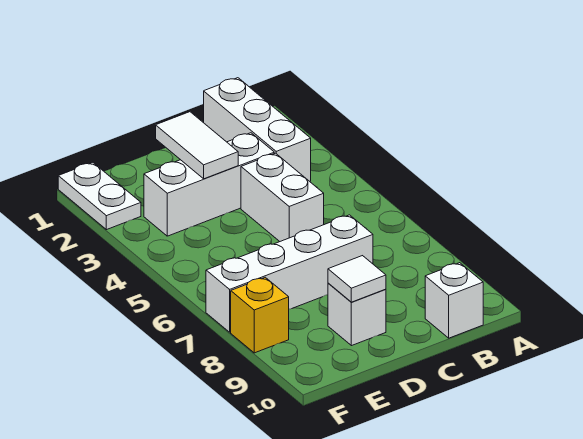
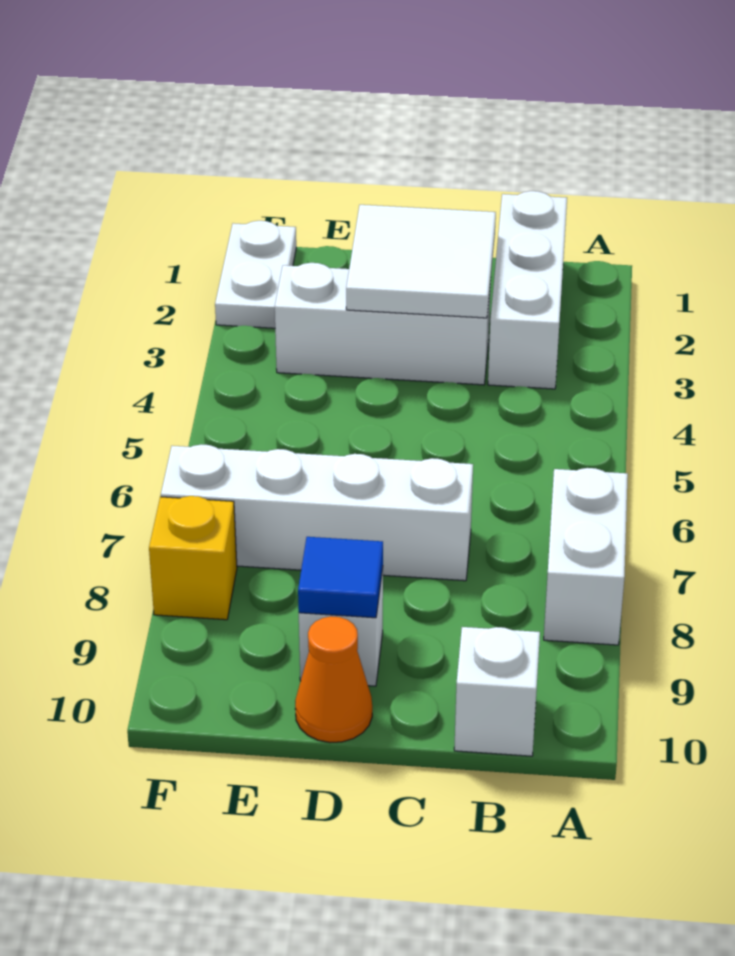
white 1x2 brick [241,153,324,242] -> white 1x2 brick moved to [544,468,628,645]
white 1x2 tile [156,112,238,179] -> white 2x2 tile [346,205,496,318]
white 1x1 tile [328,256,386,302] -> blue 1x1 tile [298,537,383,618]
none -> orange 1x1 cone [295,616,372,743]

